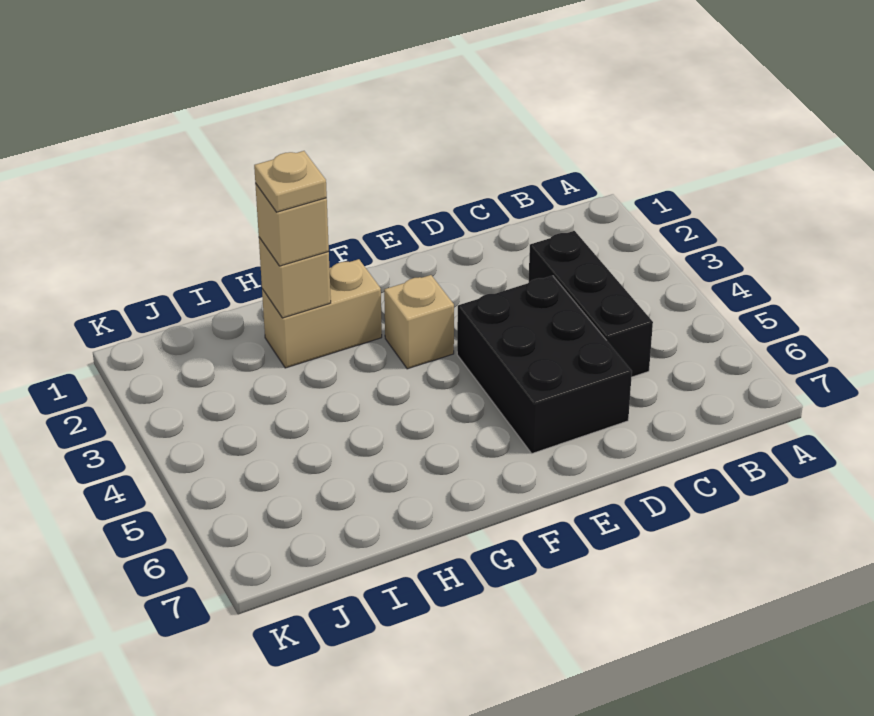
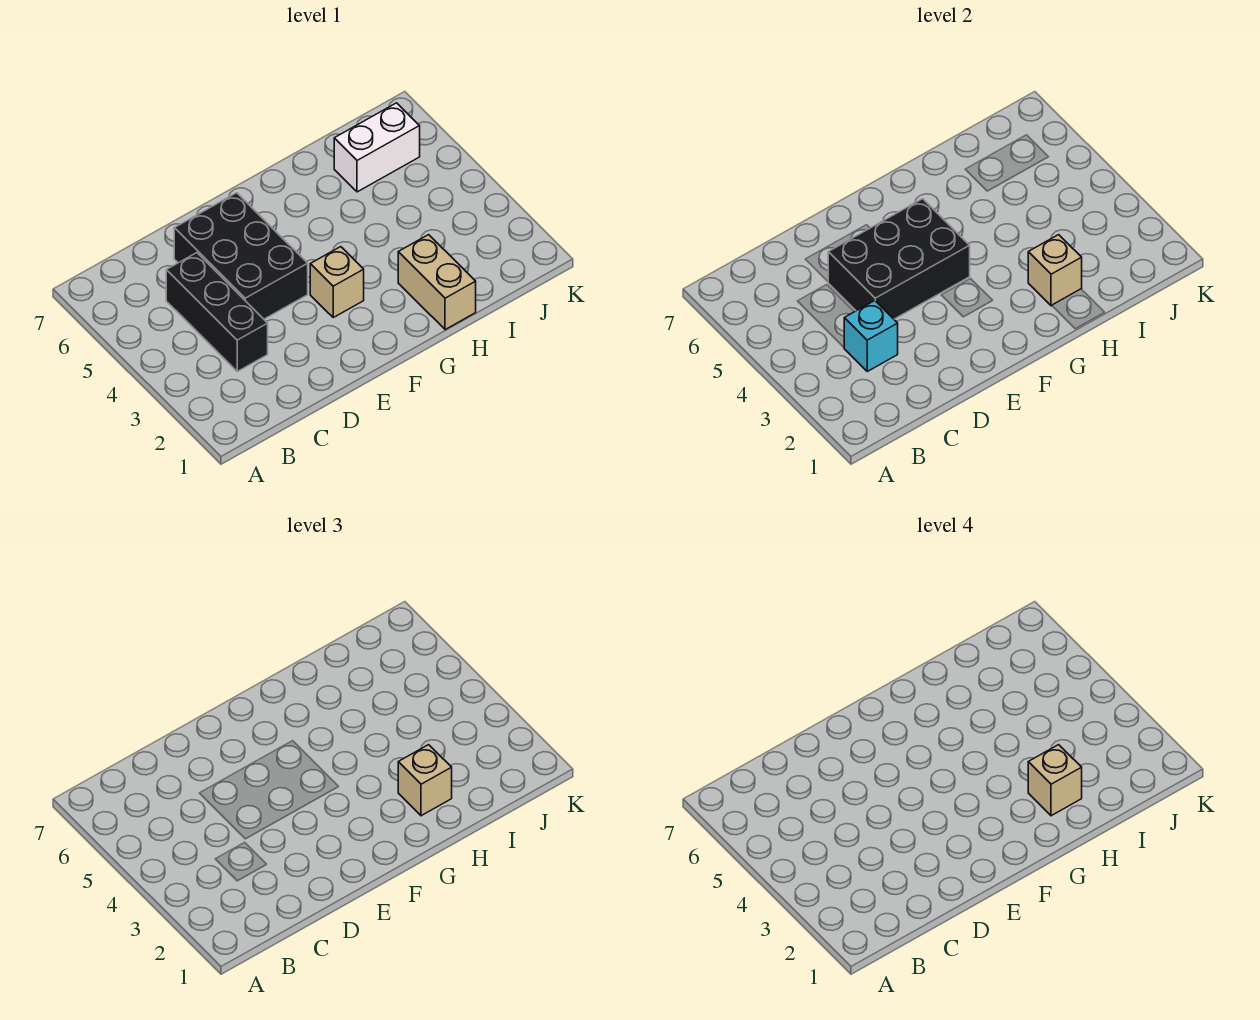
none -> cyan 1x1 brick [844,301,898,371]
none -> black 2x3 brick [828,199,970,319]
tan 1x2 brick [262,259,382,368] -> tan 1x2 brick turned to [398,235,476,330]
tan 1x1 plate [254,151,327,212] -> tan 1x1 brick [1028,745,1082,816]
none -> white 1x2 brick [334,103,420,192]

